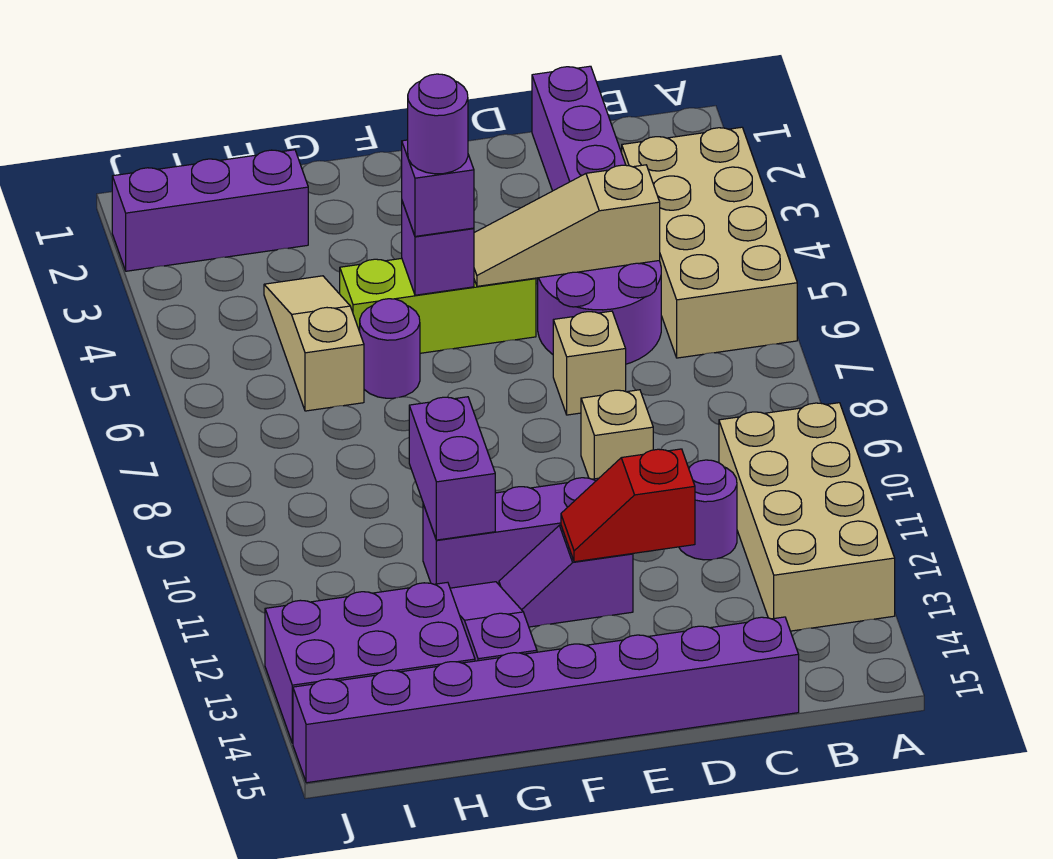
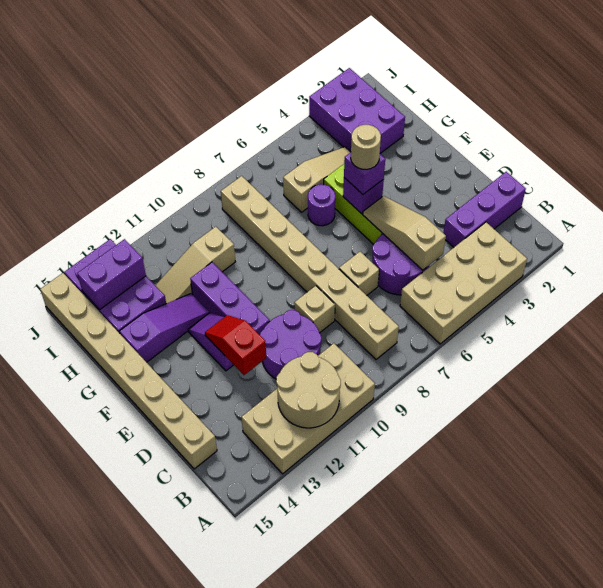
none -> tan 2x2 round brick [276,352,341,428]
none -> tan 1x8 brick [221,176,399,359]
purple 1x1 round brick [679,460,737,560] -> purple 2x2 round brick [260,310,321,379]
purple 1x8 brick [293,617,799,783] -> tan 1x8 brick [40,273,217,469]
purple 1x1 round brick [408,74,468,174] -> tan 1x1 round brick [351,125,381,169]
purple 1x2 brick [409,397,495,540] -> purple 1x2 brick moved to [77,239,146,310]
purple 1x3 brick [112,150,308,271] -> purple 2x3 brick [309,68,405,153]
none -> tan 1x3 slope [155,227,235,303]

